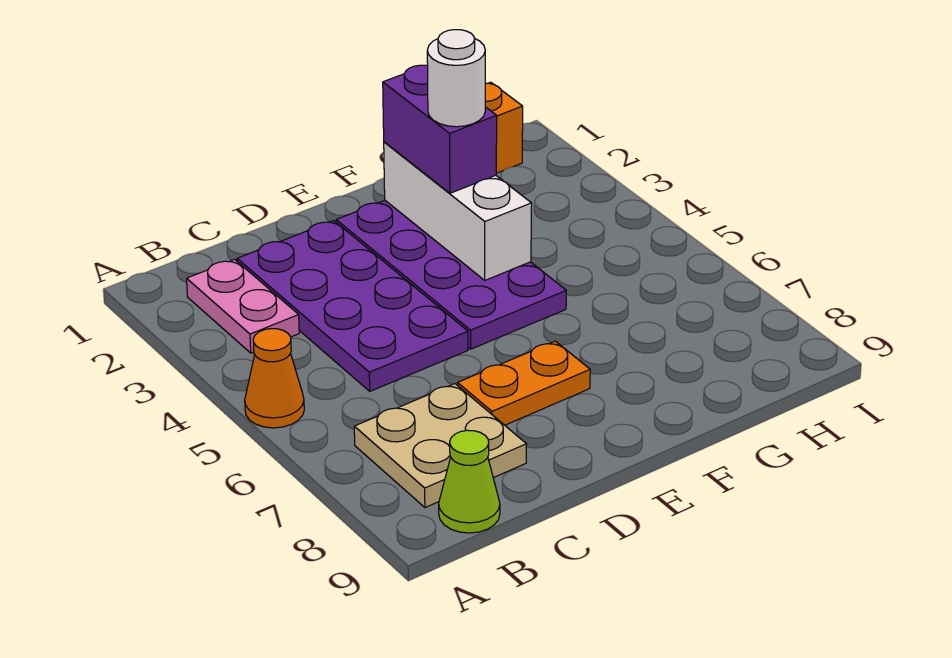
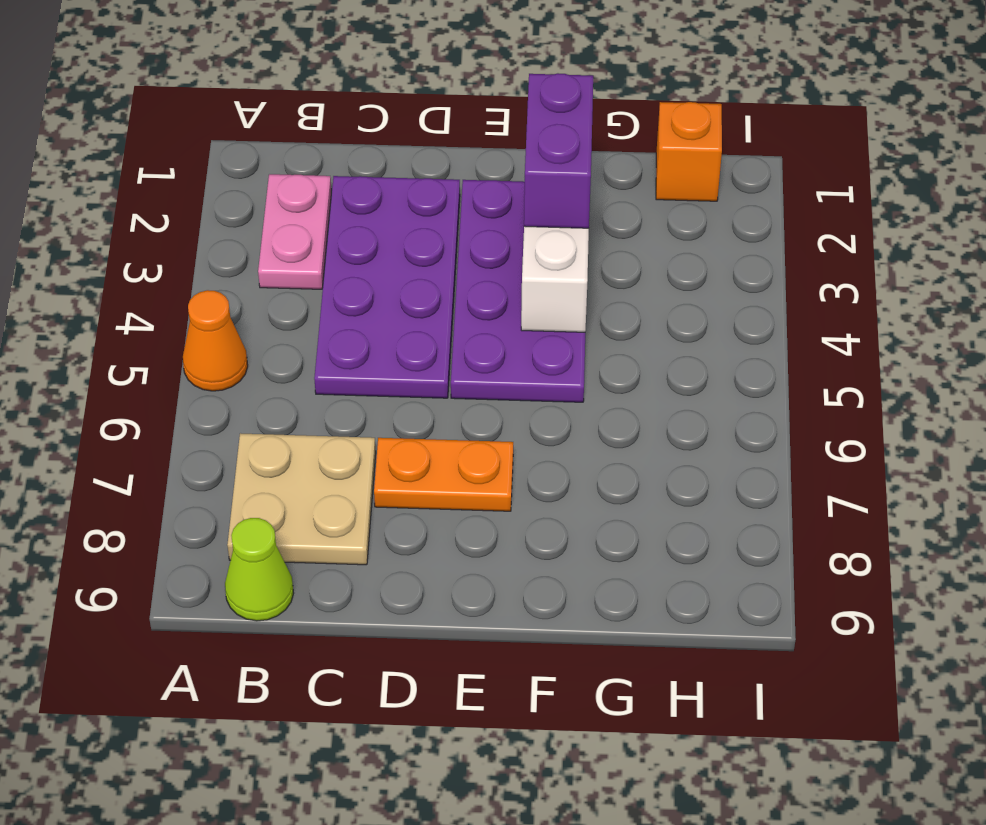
white 1x1 round brick [427,30,485,127] -> none

